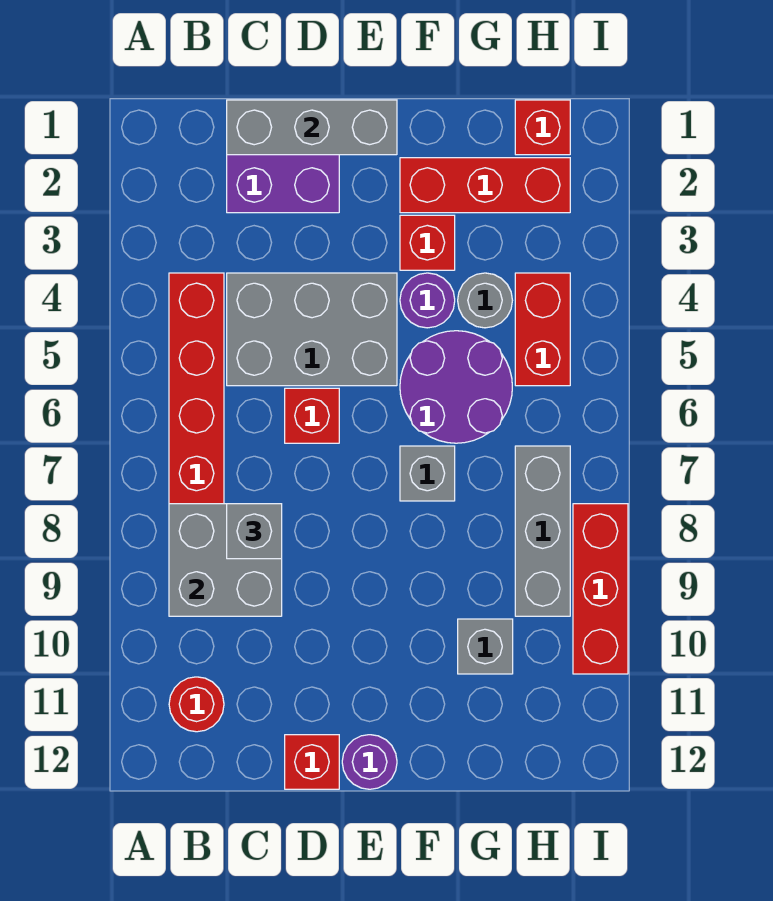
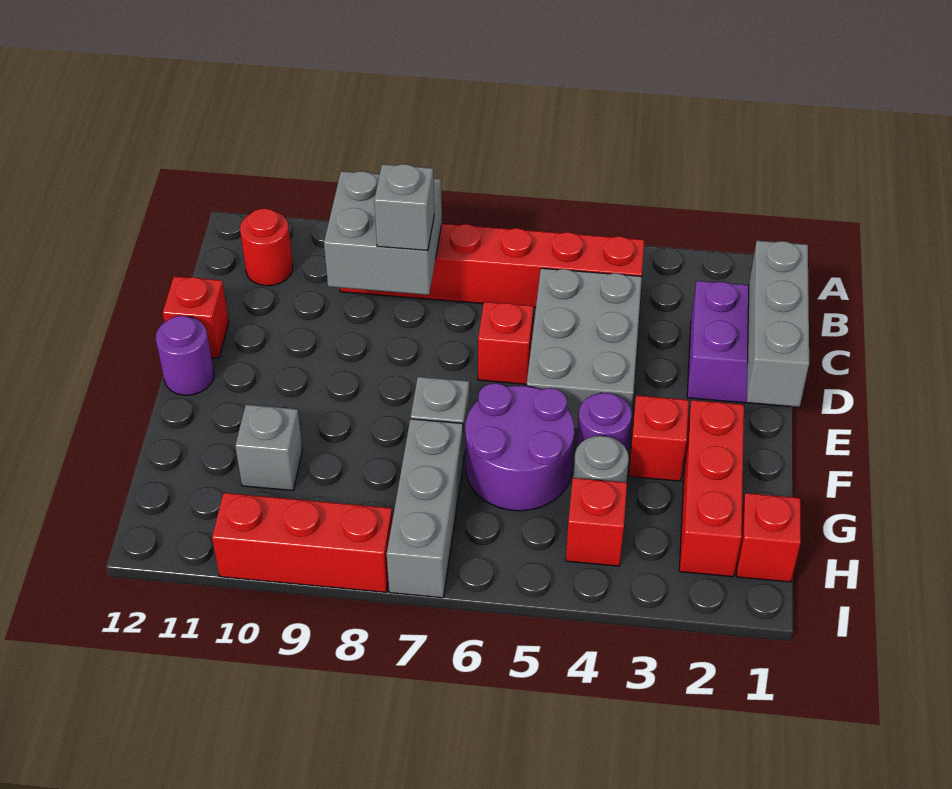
red 1x2 brick [515,273,570,386] -> red 1x1 brick [566,478,627,566]
grey 1x3 brick [515,446,570,616] -> grey 1x3 brick turned to [387,419,463,598]

